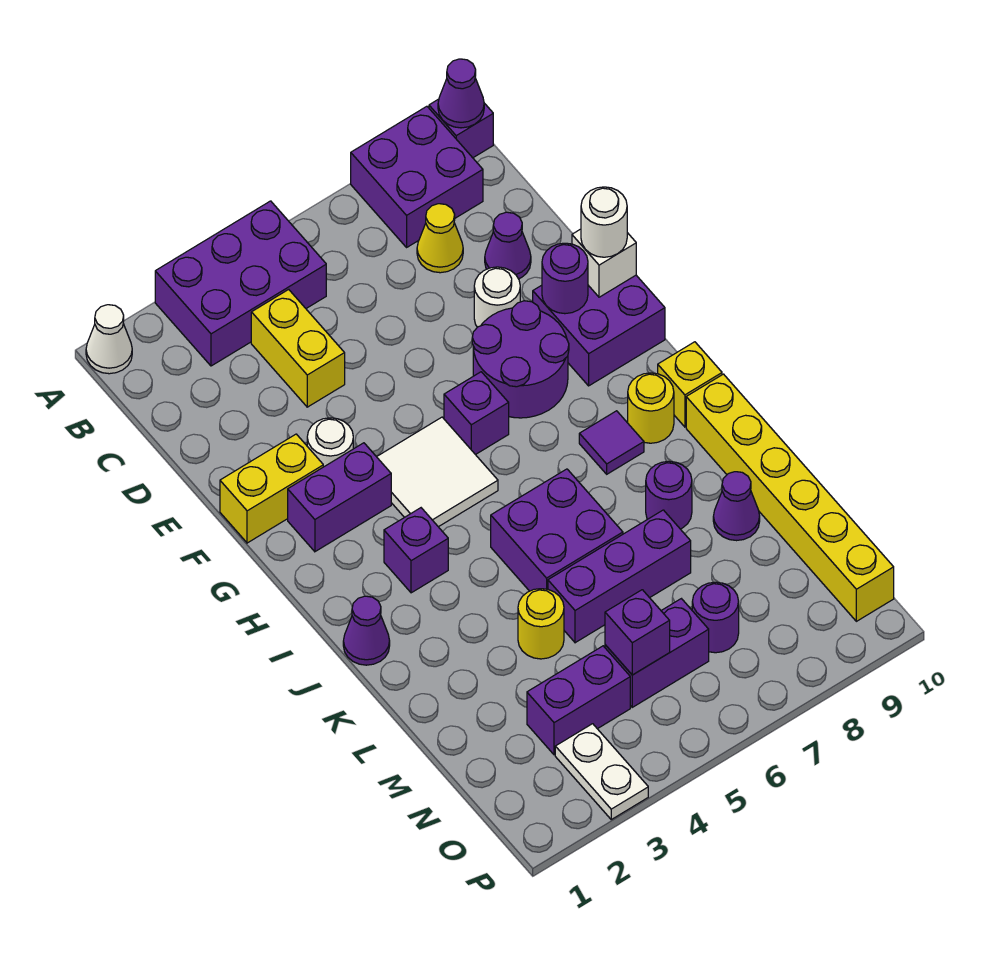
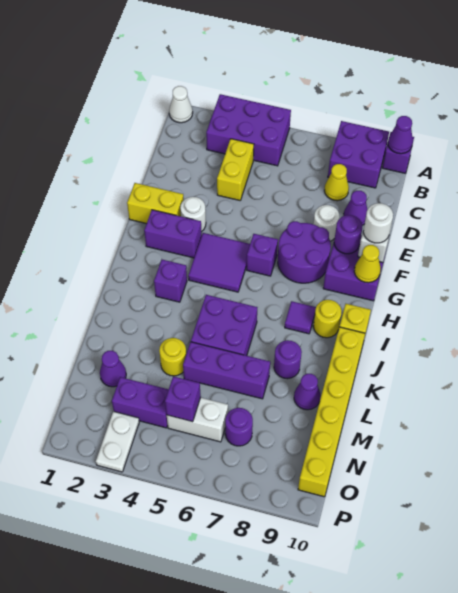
white 2x2 tile [377,417,498,527] -> purple 2x2 tile [188,233,250,292]
none -> yellow 1x1 cone [354,245,381,283]
purple 1x1 cone [343,596,390,665] -> purple 1x1 cone moved to [100,351,126,387]
purple 1x2 brick [605,599,709,707] -> white 1x2 brick [167,398,228,442]

